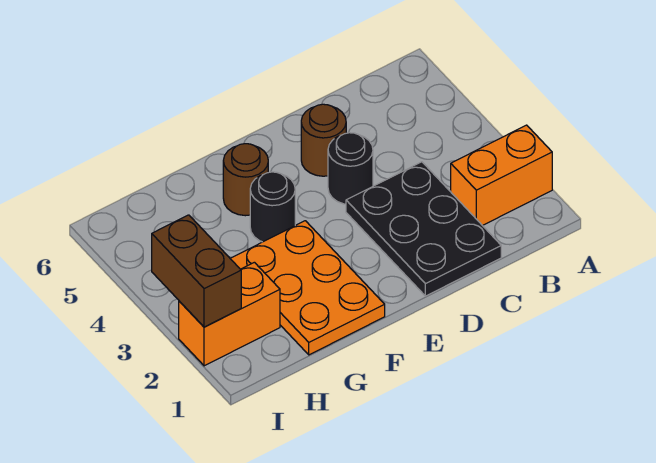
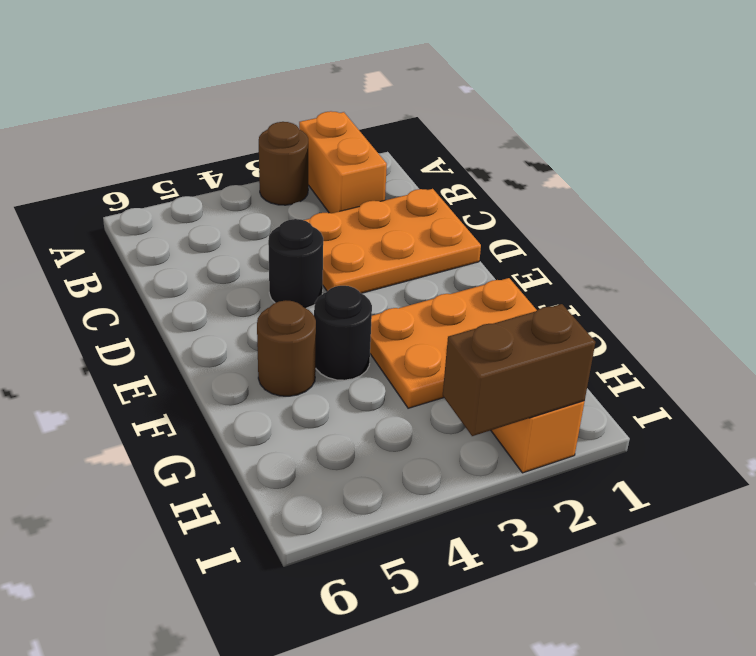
black 2x3 plate [346,162,501,296] -> orange 2x3 plate [304,189,481,293]
brown 1x1 round brick [301,104,346,176] -> brown 1x1 round brick moved to [259,122,308,205]

